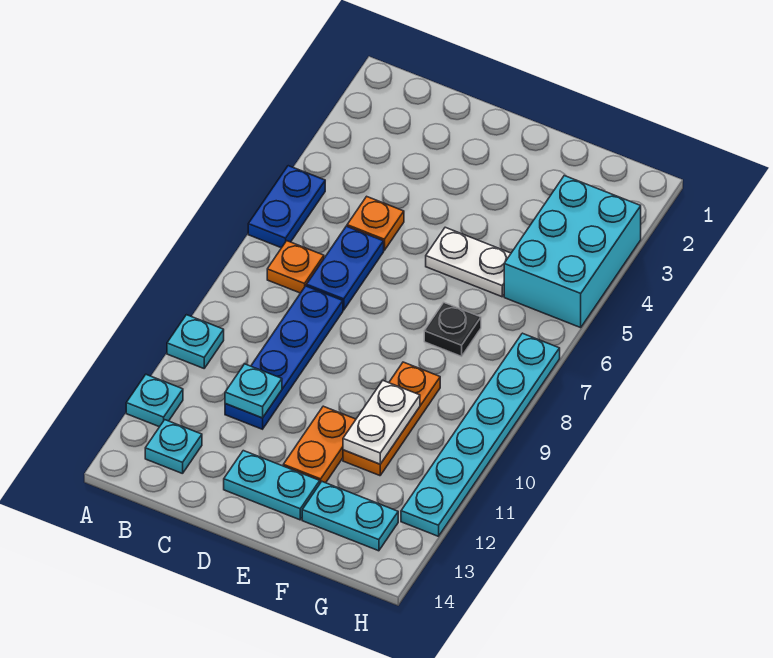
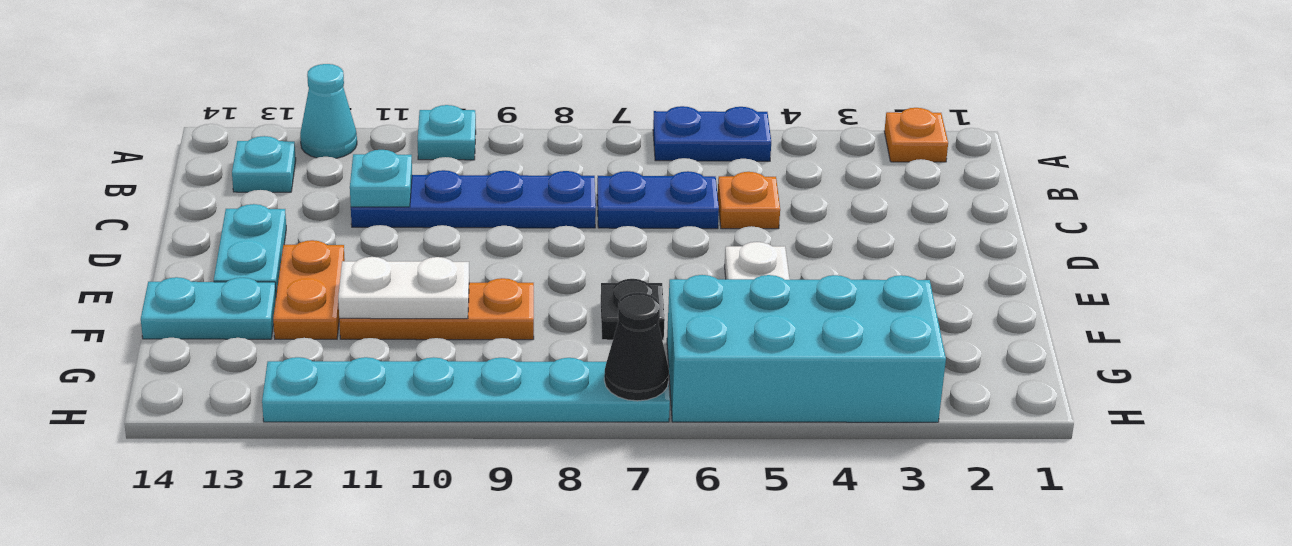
cyan 1x1 plate [126,375,183,427] -> cyan 1x1 cone [300,64,357,158]
orange 1x1 plate [267,241,324,293] -> orange 1x1 plate moved to [884,108,948,162]
orange 1x2 plate [283,406,356,483] -> orange 1x2 plate turned to [273,240,345,339]
cyan 1x2 plate [302,482,398,551] -> cyan 1x2 plate turned to [141,277,276,339]
cyan 2x3 brick [504,176,641,328] -> cyan 2x4 brick [667,275,946,422]
none -> black 1x1 cone [604,293,669,401]

